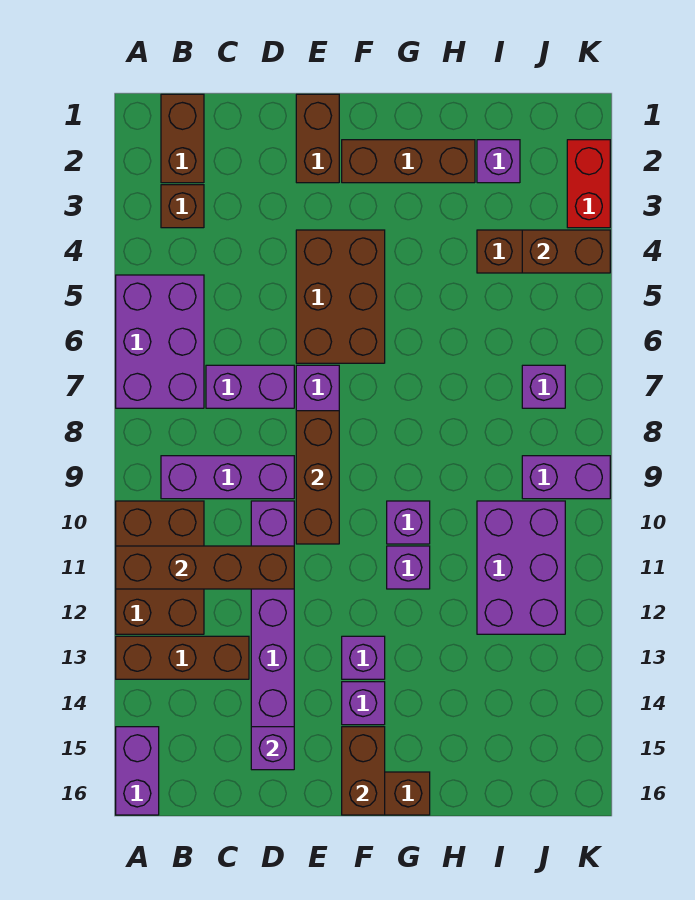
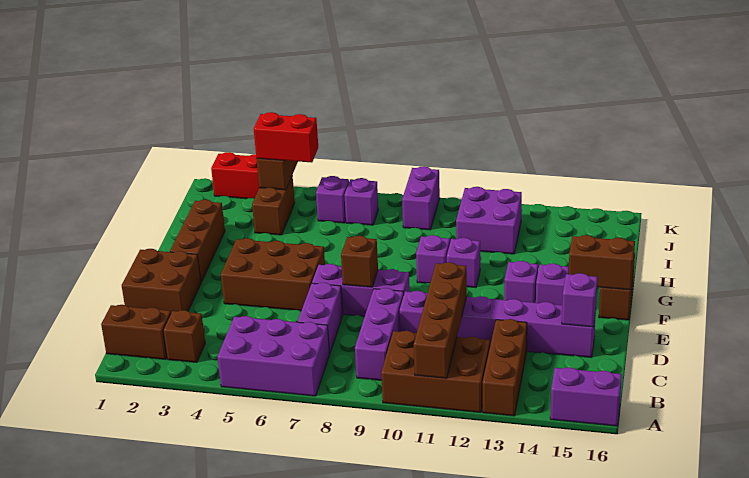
brown 1x2 brick [296,94,339,183] -> brown 2x2 brick [122,249,201,312]
brown 1x3 brick [296,411,339,544] -> brown 1x1 brick [341,236,378,287]
purple 1x1 brick [477,140,520,183] -> purple 1x1 brick moved to [316,176,349,223]
purple 2x3 brick [477,501,565,634] -> purple 2x2 brick [456,187,522,254]
none -> red 1x2 brick [254,112,318,163]

